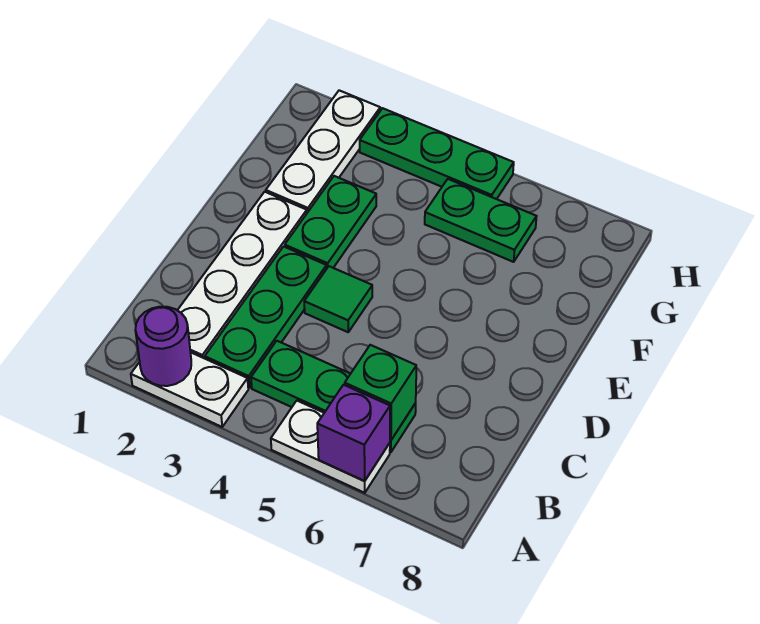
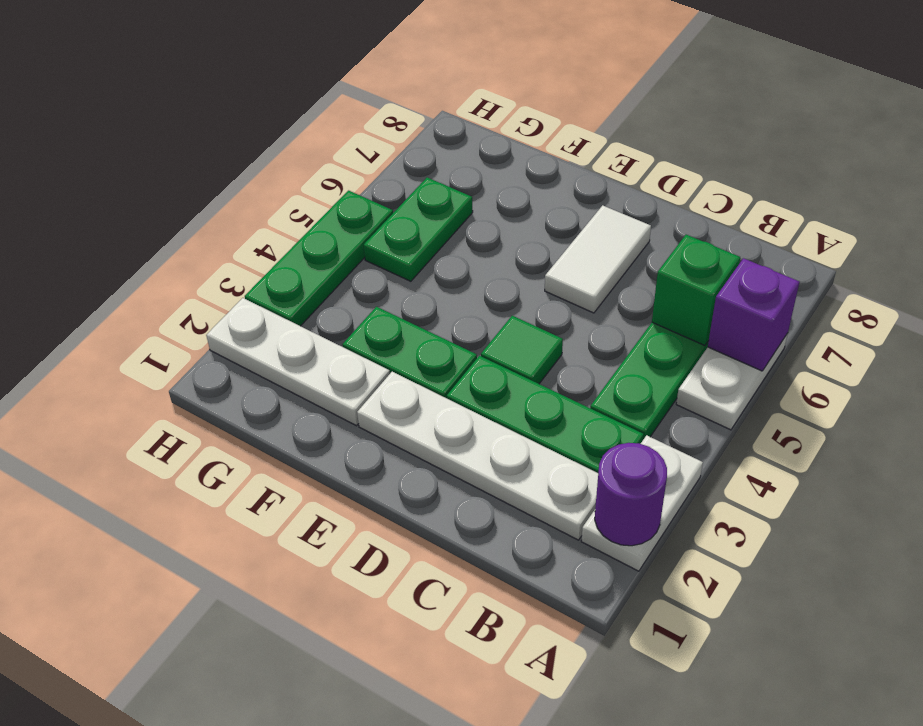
none -> white 1x2 tile [545,205,651,313]

